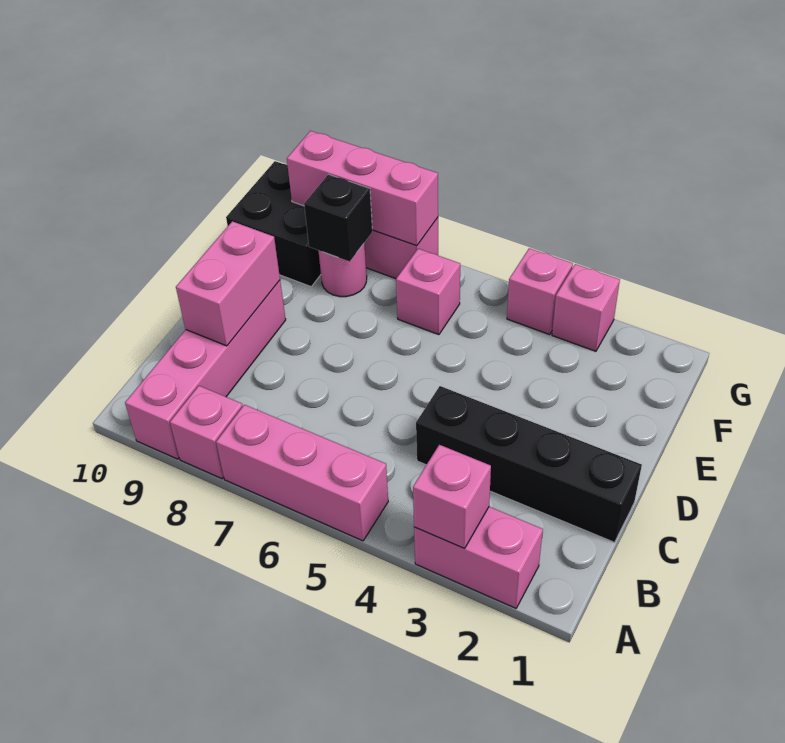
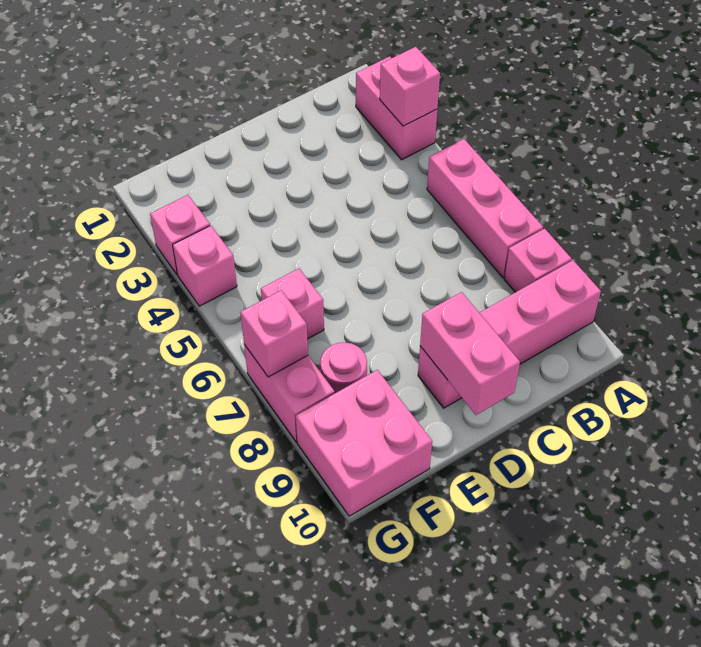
black 1x4 brick [416,386,642,542] -> none
pink 1x2 brick [176,221,280,346] -> pink 1x2 brick turned to [420,292,520,415]
black 1x1 brick [304,174,372,262] -> none
black 2x2 brick [226,161,321,287] -> pink 2x2 brick [296,370,432,516]
pink 1x3 brick [287,131,438,246] -> pink 1x1 brick [240,290,308,377]

